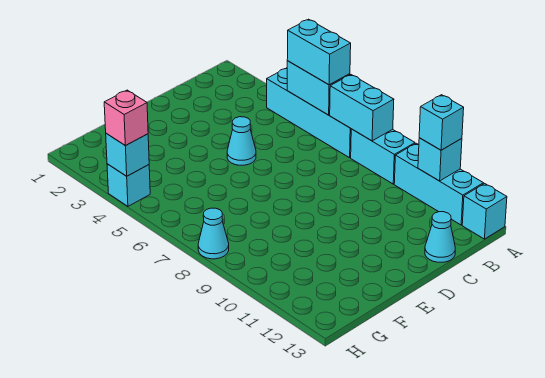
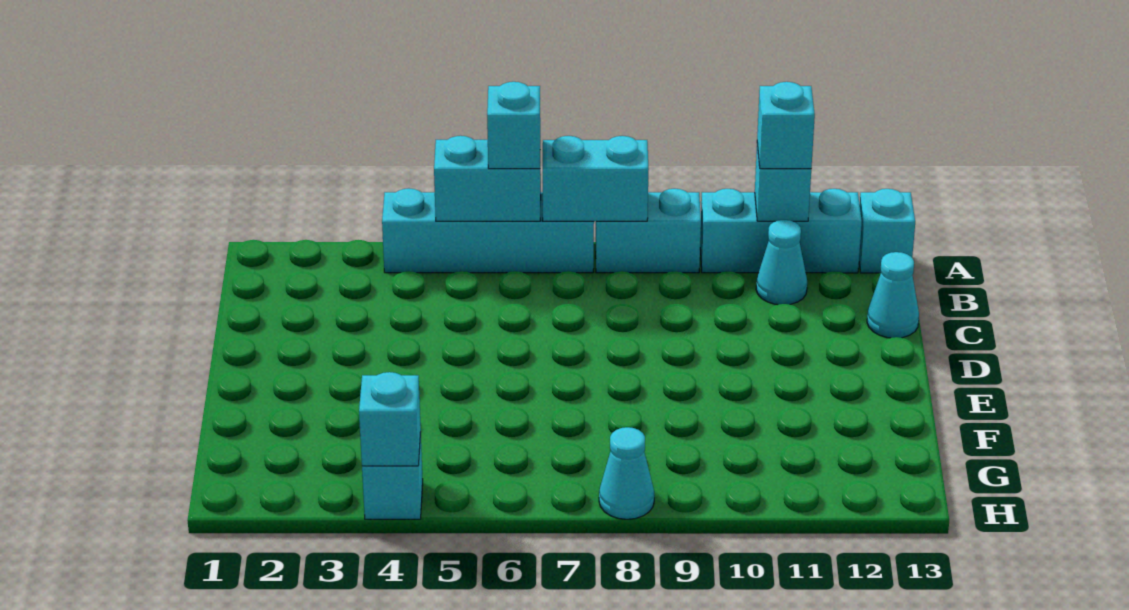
cyan 1x2 brick [287,19,351,85] -> cyan 1x1 brick [487,82,540,169]
cyan 1x1 cone [227,117,256,165] -> cyan 1x1 cone moved to [756,220,807,305]
pink 1x1 brick [104,90,148,146] -> none

